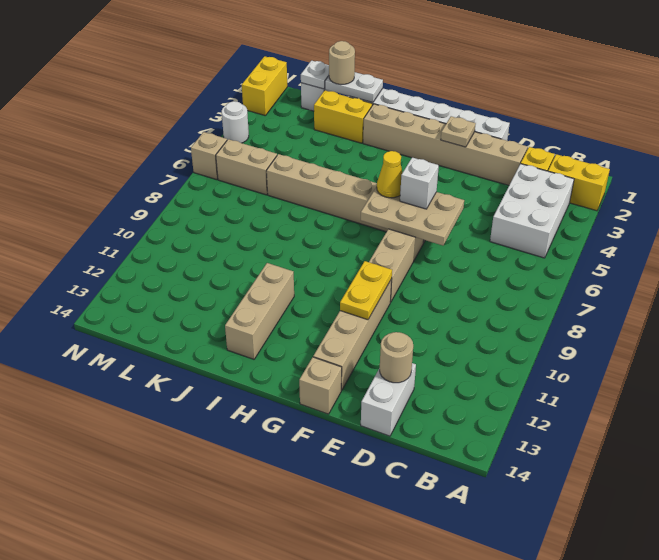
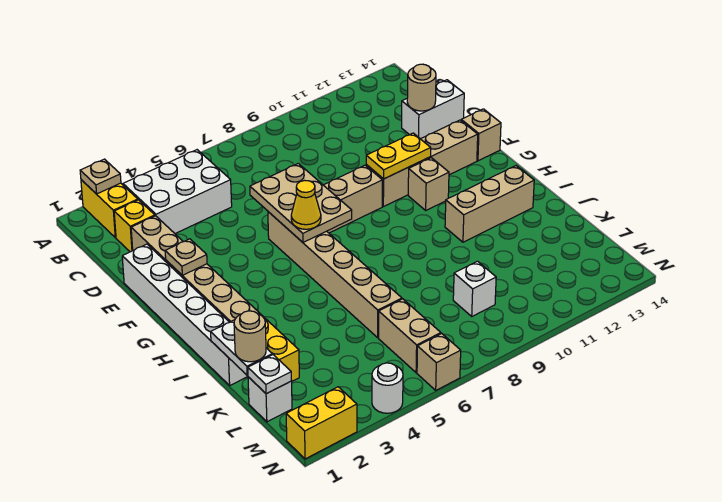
none -> tan 1x1 plate [80,159,121,194]
white 1x1 brick [400,157,439,209] -> white 1x1 brick moved to [453,261,496,316]
none -> tan 1x1 brick [408,158,449,210]

